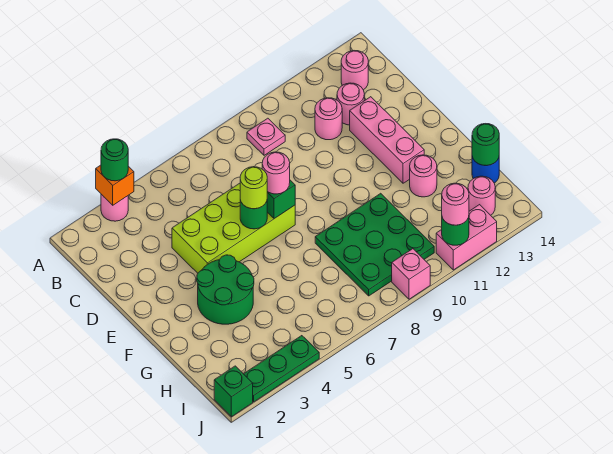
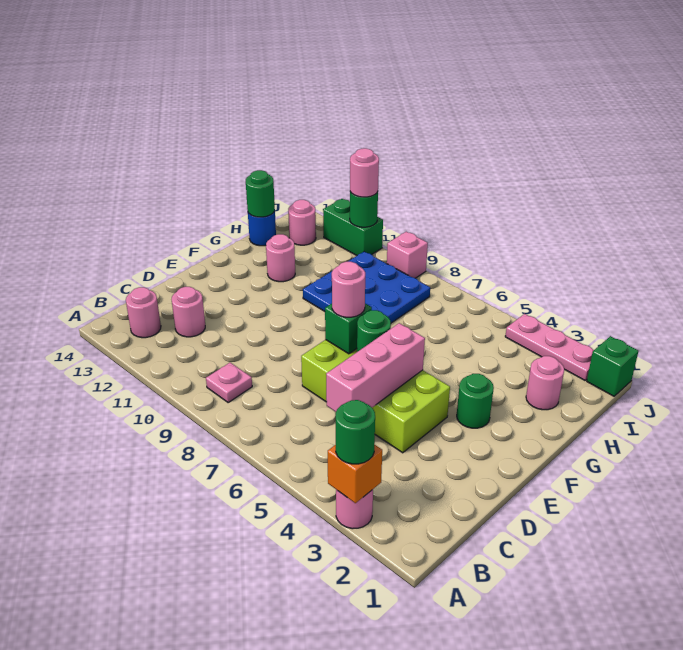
pink 1x1 round brick [315,98,342,140] -> pink 1x1 round brick moved to [526,356,564,410]
pink 1x3 brick [350,97,424,183] -> pink 1x3 brick moved to [326,323,425,412]
lime 1x1 round brick [240,167,267,209] -> none
green 2x2 round brick [197,255,254,324] -> green 1x1 round brick [457,374,494,428]
green 3x3 plate [315,193,434,296] -> blue 3x3 plate [303,252,430,323]
green 1x3 plate [244,336,319,402] -> pink 1x3 plate [505,314,594,380]
pink 1x2 brick [436,205,497,270] -> green 1x2 brick [323,199,383,255]

